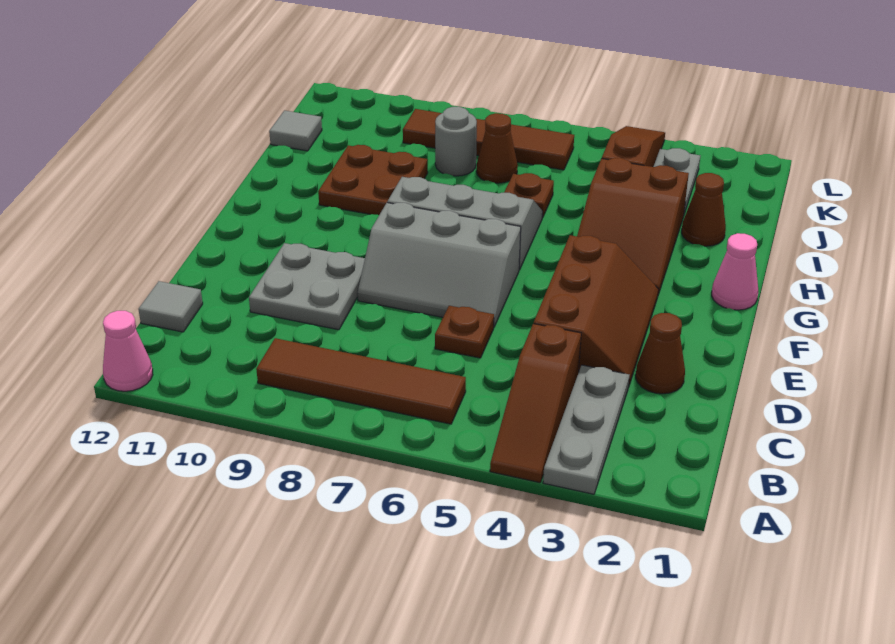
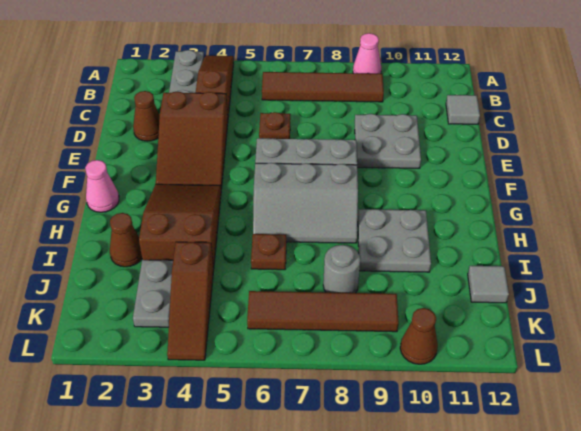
pink 1x1 cone [103,311,153,391] -> pink 1x1 cone moved to [353,33,381,74]
brown 2x3 slope [534,235,659,387] -> brown 2x3 slope turned to [156,92,228,189]
brown 2x2 plate [318,145,428,215] -> grey 2x2 plate [358,209,431,272]
brown 1x1 cone [476,113,518,183] -> brown 1x1 cone moved to [400,308,438,364]

